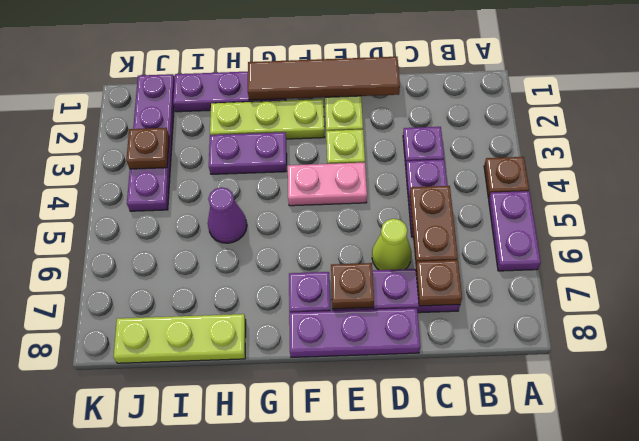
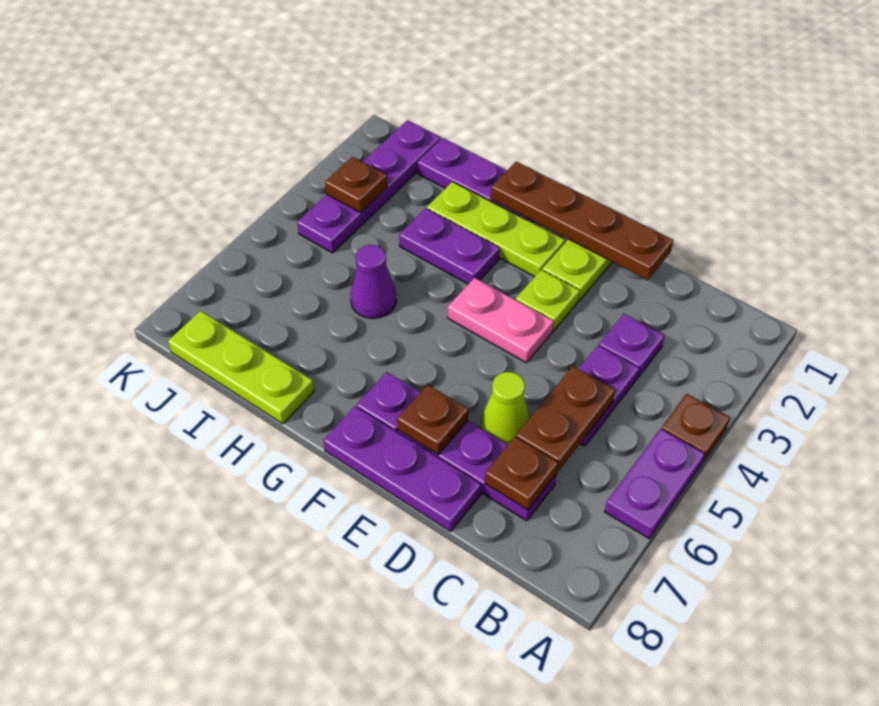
brown 1x4 tile [248,57,400,100] -> brown 1x4 plate [491,162,673,280]

